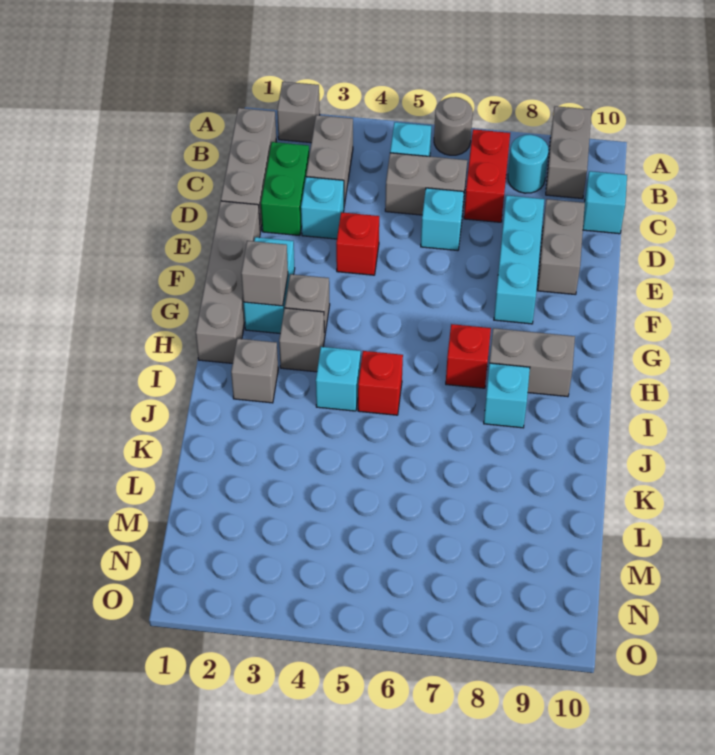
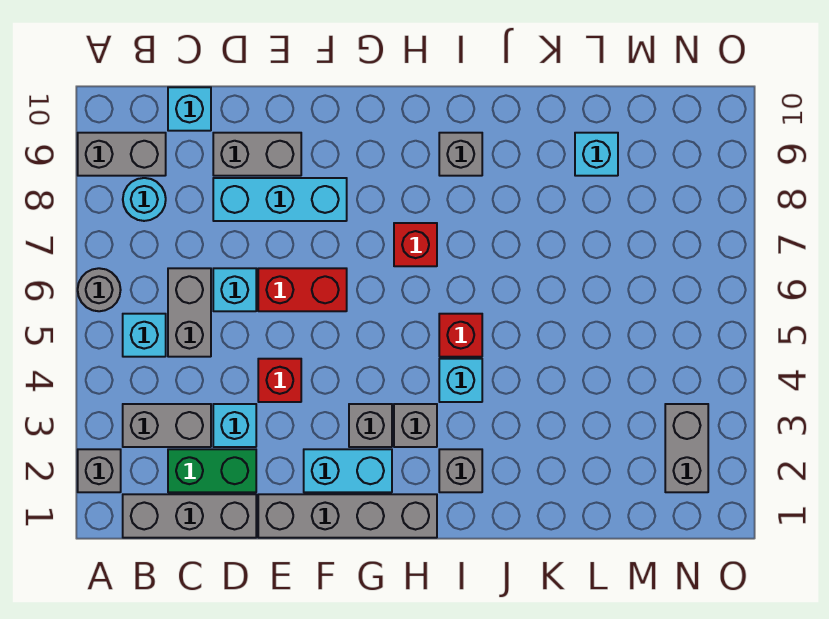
red 1x2 brick [464,129,510,222] -> red 1x2 brick moved to [258,268,347,311]
grey 1x1 brick [241,241,288,306] -> grey 1x1 brick moved to [439,133,482,176]
grey 1x2 brick [490,328,575,397] -> grey 1x2 brick moved to [665,404,708,492]
cyan 1x1 brick [484,363,530,428] -> cyan 1x1 brick moved to [575,133,618,176]

